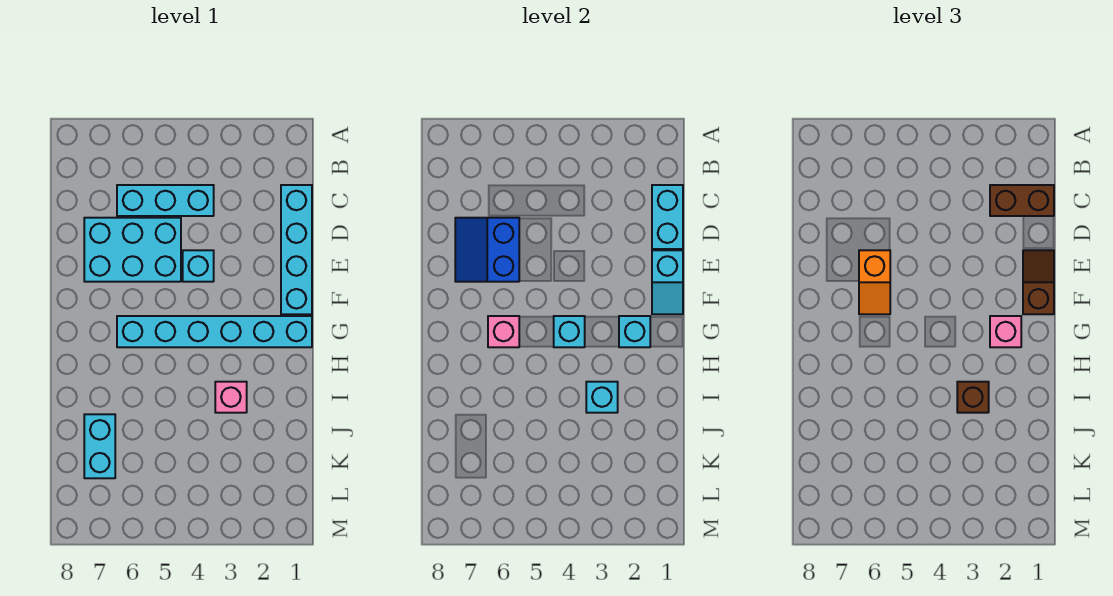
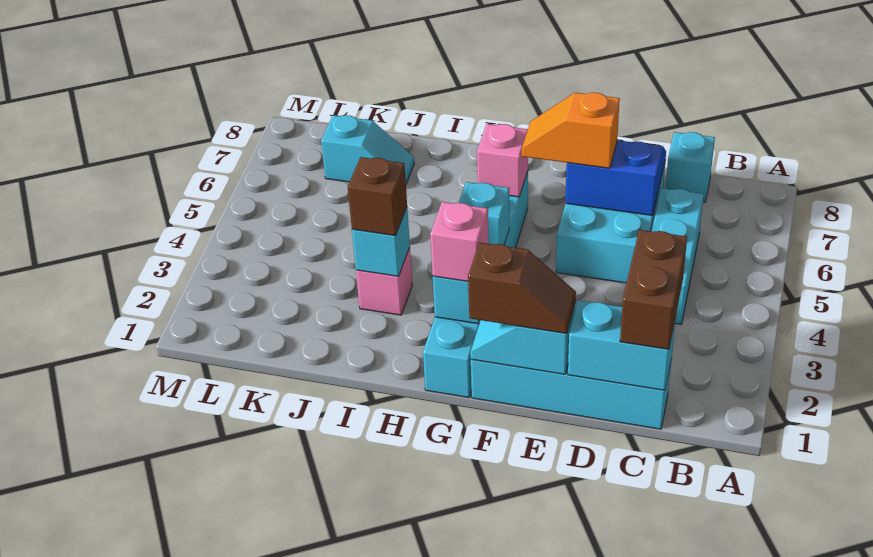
cyan 1x1 brick [183,250,214,282] -> cyan 1x1 brick moved to [665,132,715,202]
cyan 1x2 brick [84,414,115,478] -> cyan 1x2 slope [321,115,414,184]

